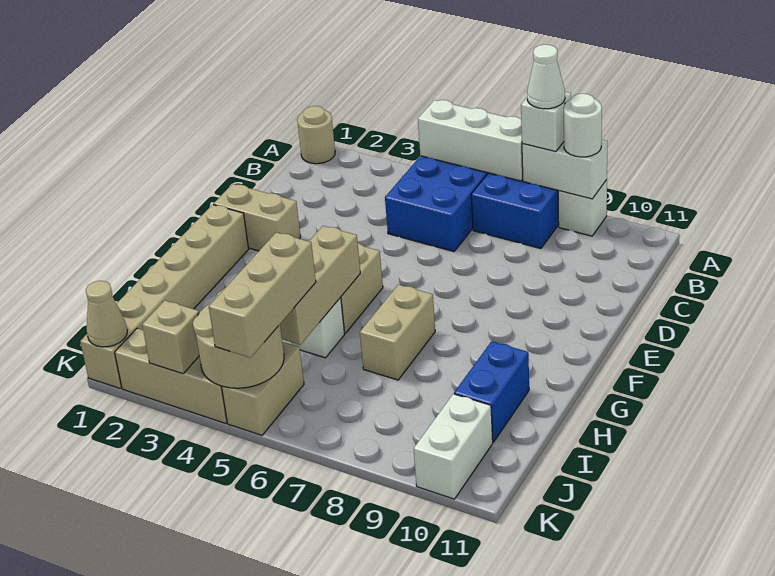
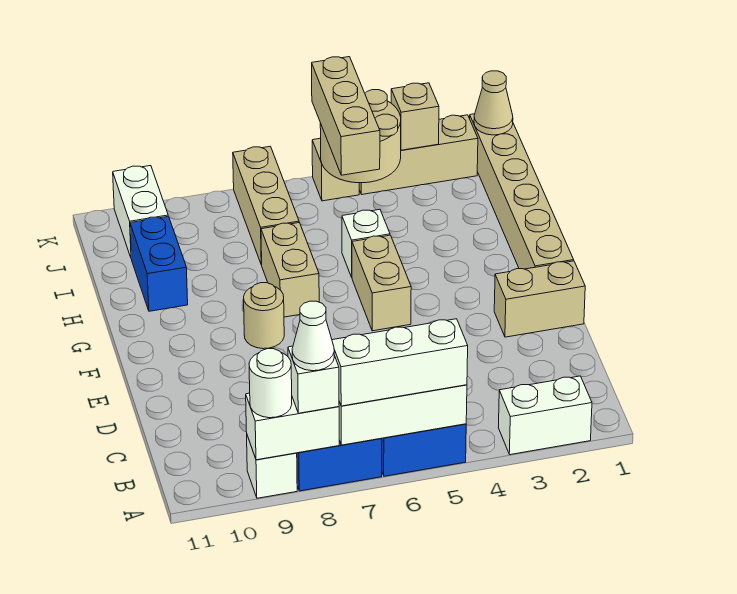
tan 1x1 round brick [297,106,335,164] -> tan 1x1 round brick moved to [244,283,284,349]
none -> white 1x2 brick [498,376,592,455]
none -> white 1x3 brick [332,319,468,406]
tan 1x3 brick [280,226,360,345] -> tan 1x3 brick moved to [233,146,299,265]
tan 1x2 brick [222,342,304,435] -> tan 1x1 brick [312,138,359,201]

